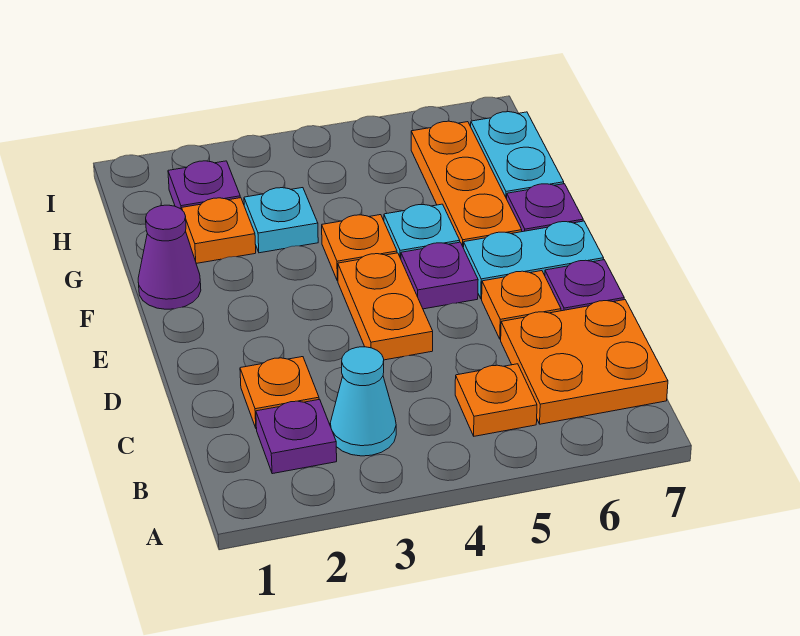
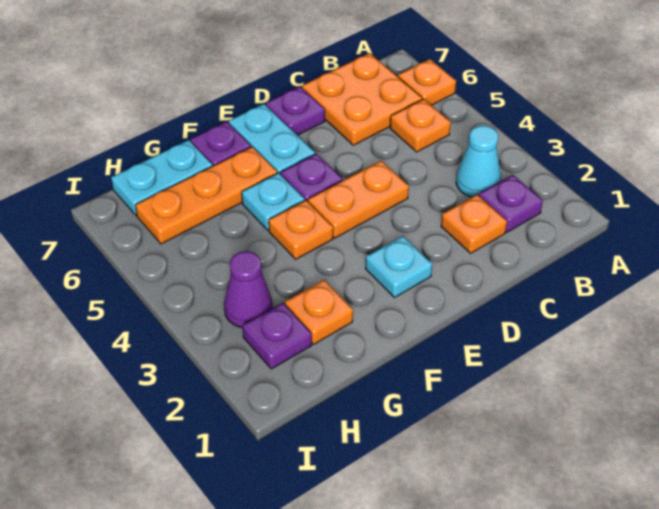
orange 1x1 plate [482,271,561,339] -> orange 1x1 plate moved to [398,59,456,105]
purple 1x1 cone [138,205,201,309] -> purple 1x1 cone moved to [224,251,272,328]
cyan 1x1 plate [244,188,318,253] -> cyan 1x1 plate moved to [365,236,432,298]

